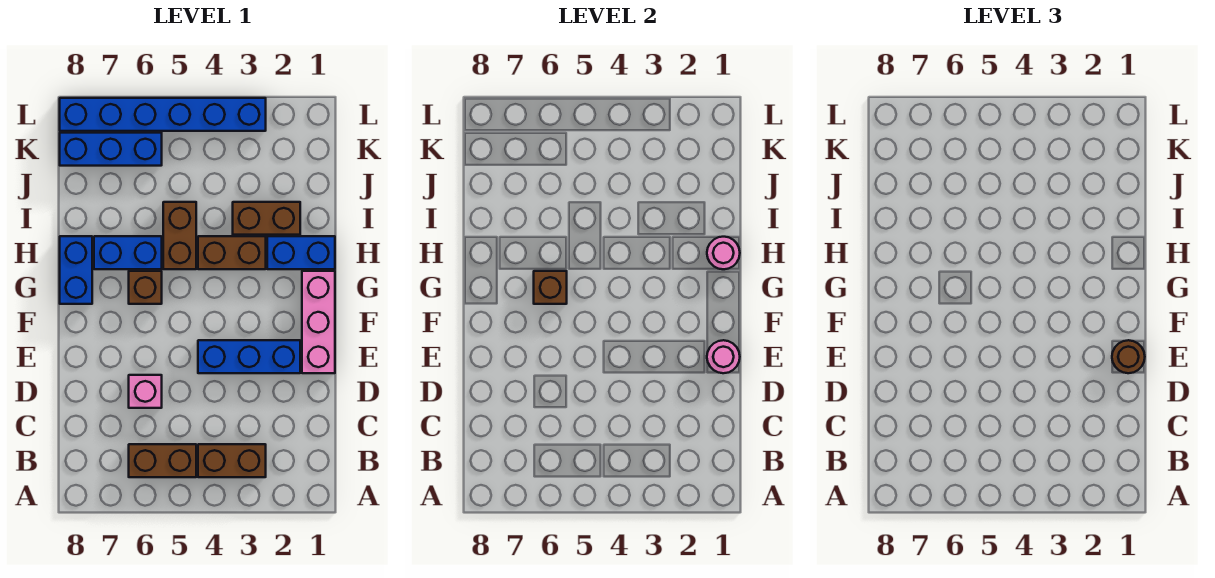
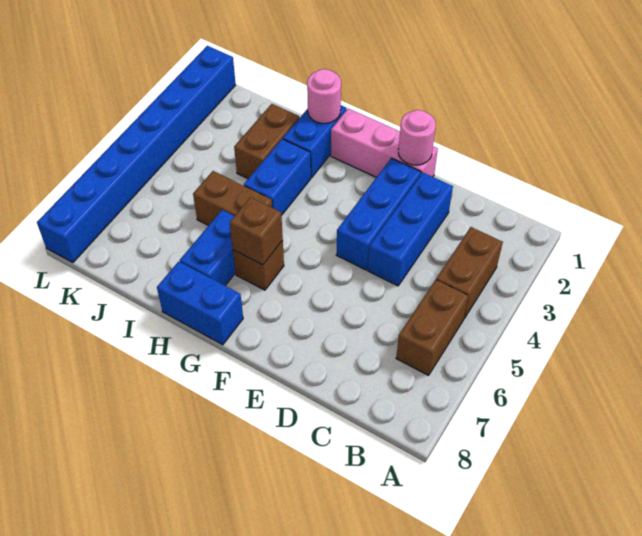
pink 1x1 brick [129,375,162,408] -> none
brown 1x1 round brick [1112,340,1145,373] -> none
brown 1x2 brick [198,236,266,269] -> blue 1x2 brick [244,139,311,215]
blue 1x3 brick [60,133,162,166] -> blue 1x3 brick moved to [368,172,453,286]
blue 1x6 brick [60,98,266,131] -> blue 1x8 brick [37,46,236,263]

